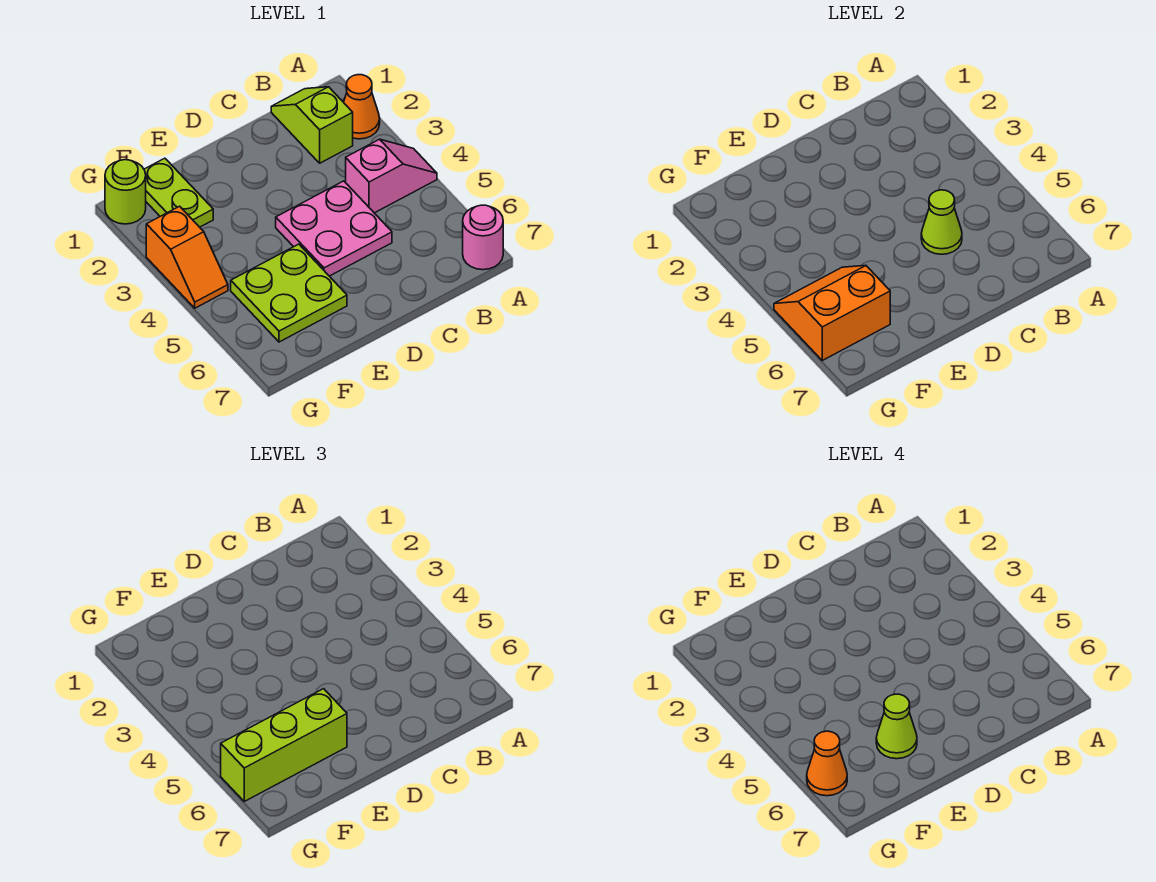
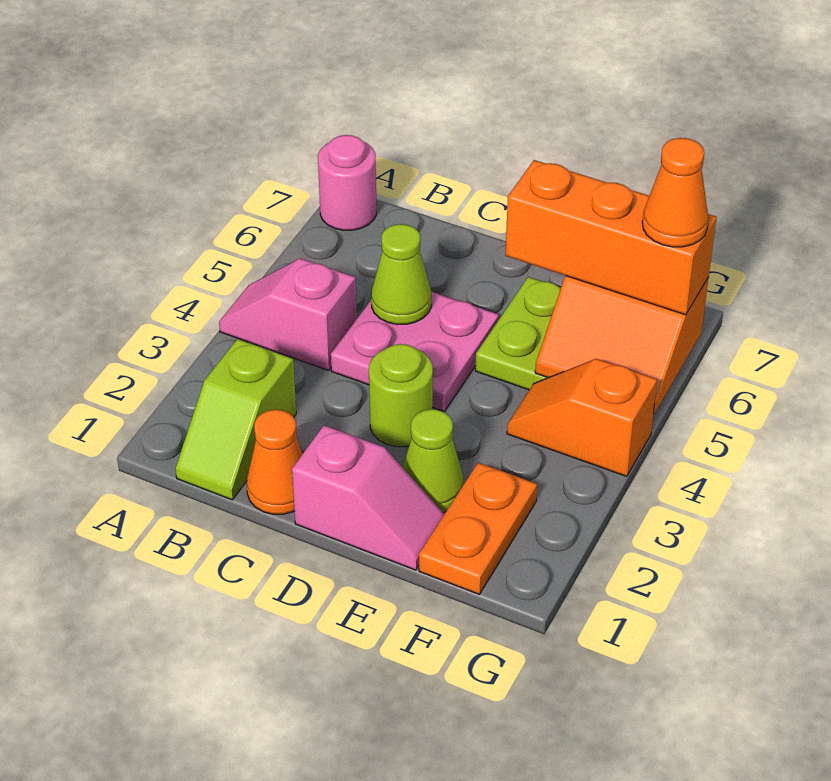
orange 1x1 cone [344,75,380,139] -> orange 1x1 cone moved to [247,410,302,514]
none -> pink 1x2 slope [292,425,444,570]
lime 1x3 brick [221,689,347,801] -> orange 1x3 brick [505,160,717,315]
lime 1x1 cone [876,694,917,759] -> lime 1x1 cone moved to [403,409,464,512]
lime 1x2 plate [144,158,213,227] -> orange 1x2 plate [419,463,537,594]
lime 1x1 round brick [105,160,146,224] -> lime 1x1 round brick moved to [369,344,433,447]
orange 1x2 slope [146,206,228,308] -> orange 1x2 slope turned to [507,359,657,476]

